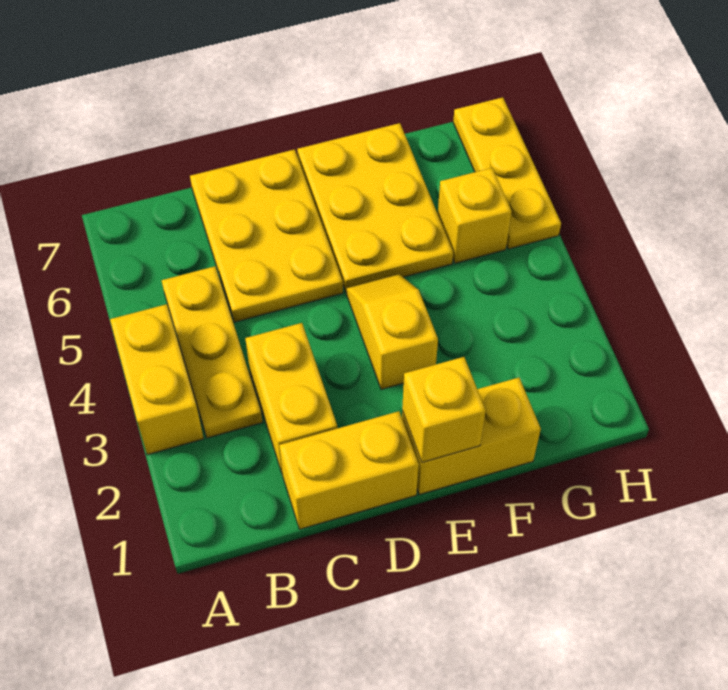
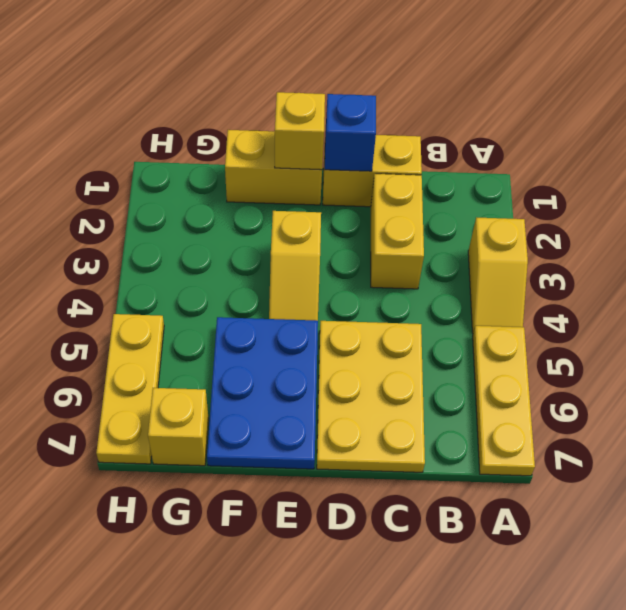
yellow 1x2 brick [110,304,204,455] -> yellow 1x2 slope [468,217,528,333]
yellow 1x3 plate [162,266,263,438] -> yellow 1x3 plate moved to [473,326,535,476]
none -> blue 1x1 brick [325,94,376,171]
yellow 2x3 plate [297,123,453,292] -> blue 2x3 plate [207,317,318,469]
yellow 1x1 brick [438,168,512,263] -> yellow 1x1 brick moved to [148,388,209,466]

